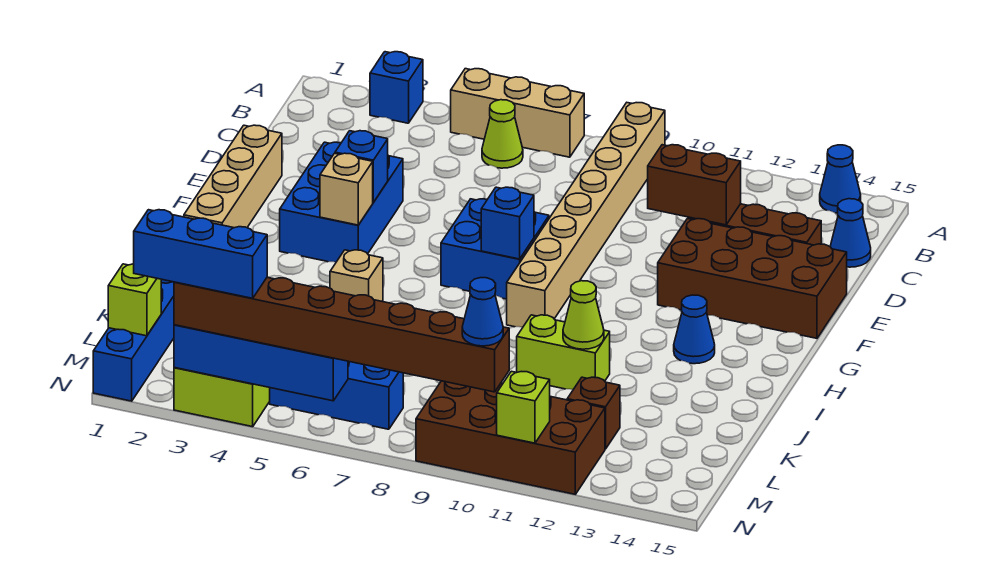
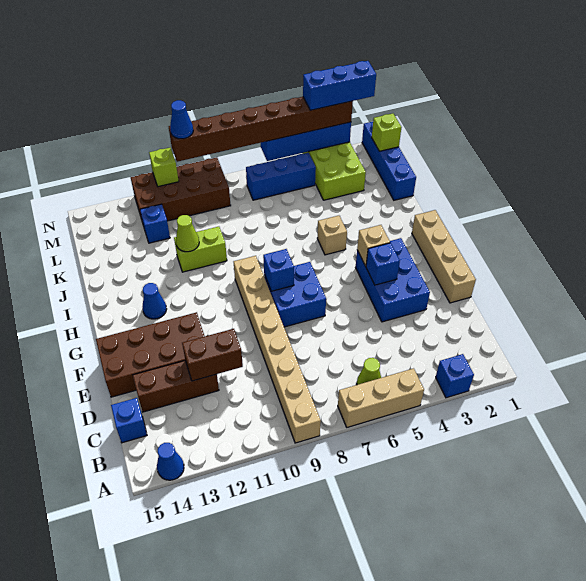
blue 1x1 cone [830,199,871,267] -> blue 1x1 brick [111,398,147,443]
brown 1x1 brick [567,377,620,449] -> blue 1x1 brick [140,204,170,243]

